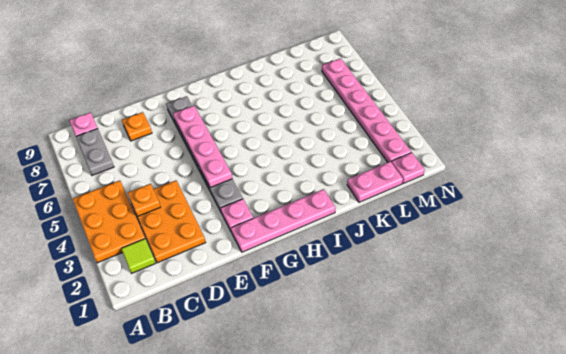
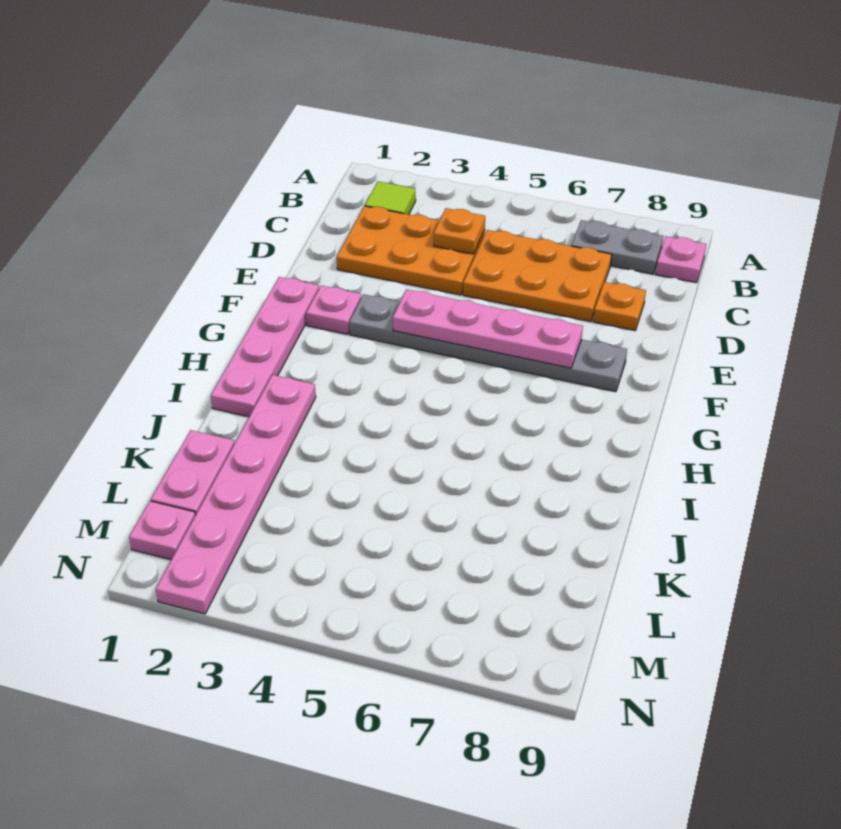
orange 2x3 plate [73,181,145,263] -> orange 2x3 plate moved to [463,230,612,322]
pink 1x6 plate [322,58,411,162] -> pink 1x6 plate turned to [156,375,316,614]

